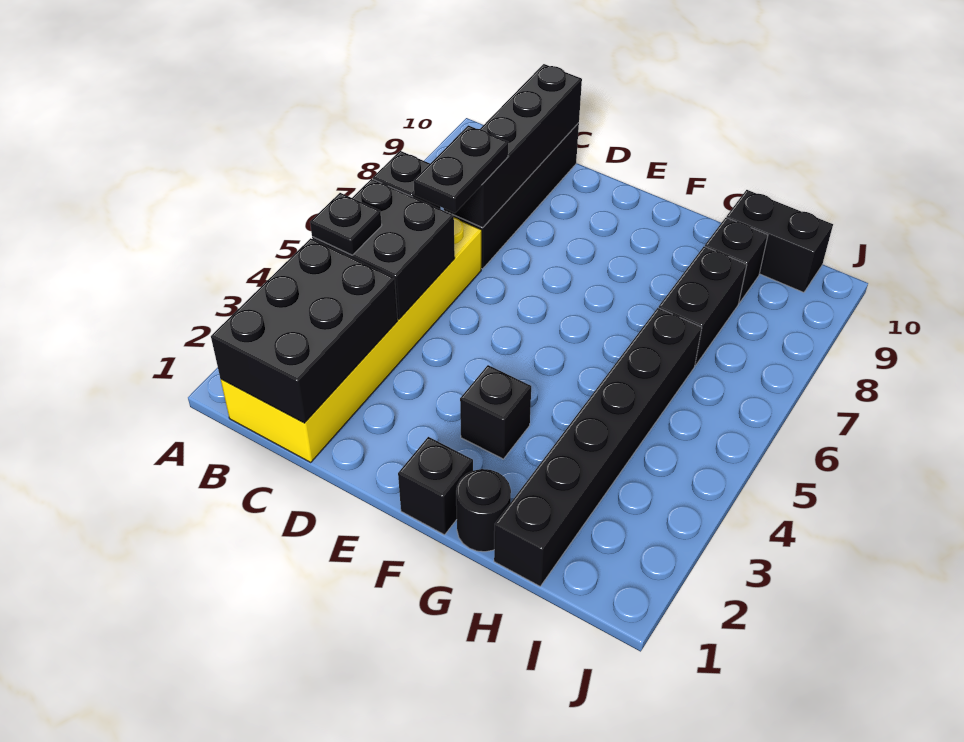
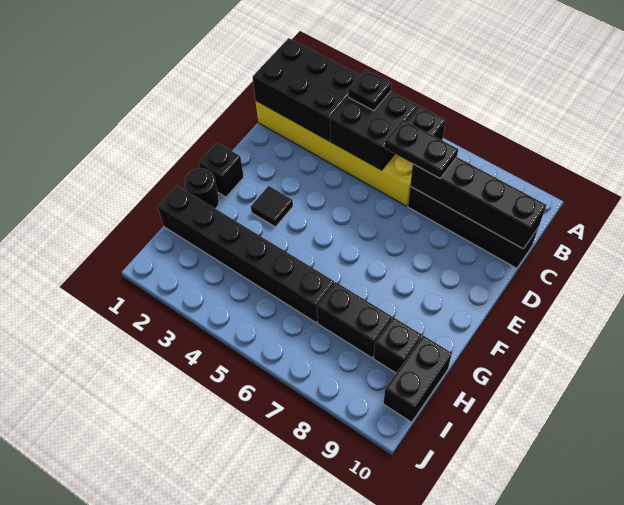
black 1x1 brick [460,365,531,459] -> black 1x1 tile [251,186,293,227]

